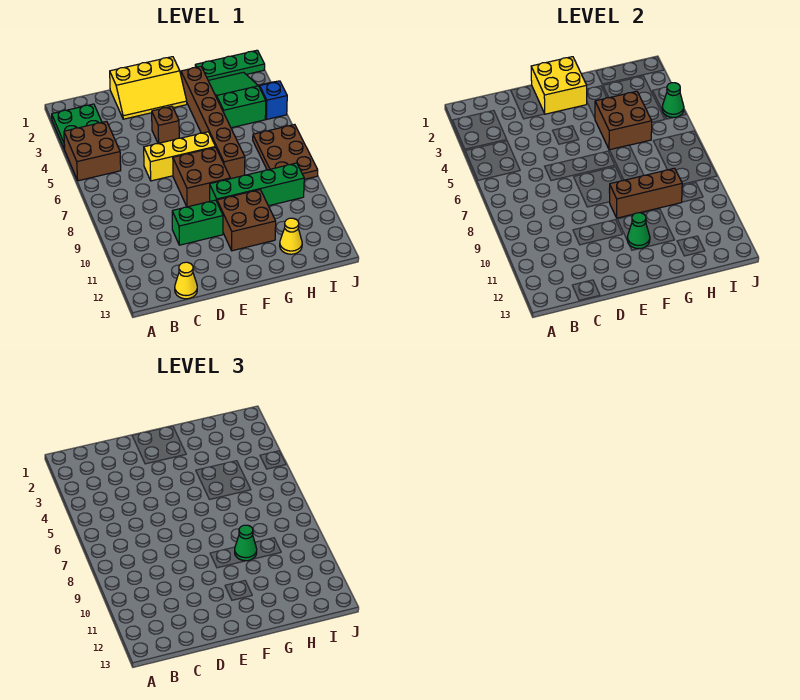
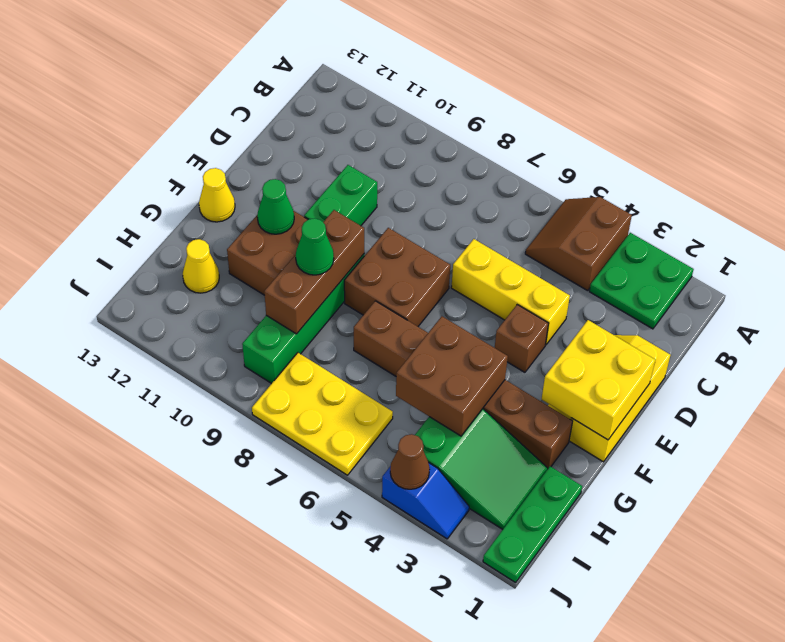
brown 2x2 brick [64,121,121,181] -> brown 2x2 slope [525,197,632,291]
yellow 1x1 cone [175,262,197,299] -> yellow 1x1 cone moved to [199,168,235,222]
yellow 1x3 brick [144,132,215,181] -> yellow 1x3 brick turned to [451,239,570,345]
brown 2x3 plate [253,125,318,179] -> yellow 2x3 plate [252,353,393,475]
green 1x1 cone [662,83,684,117] -> brown 1x1 cone [390,434,430,489]

